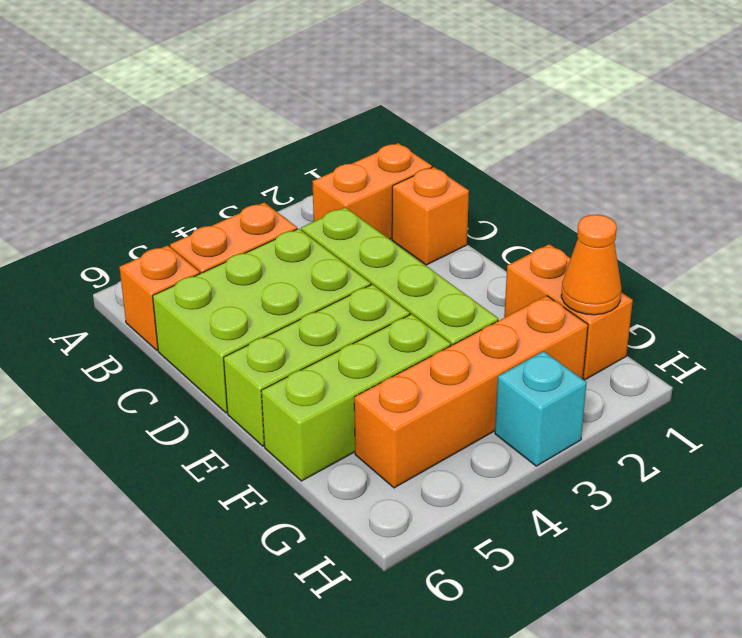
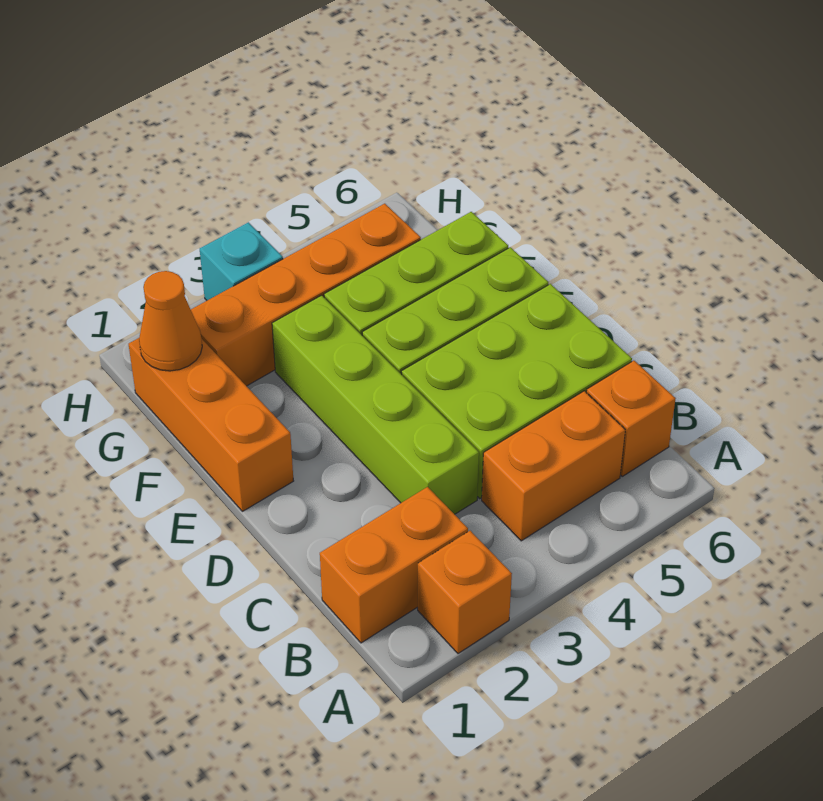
orange 1x1 brick [392,167,469,265] -> orange 1x1 brick moved to [418,531,512,654]
orange 1x2 brick [504,244,633,380] -> orange 1x3 brick [129,338,293,511]

